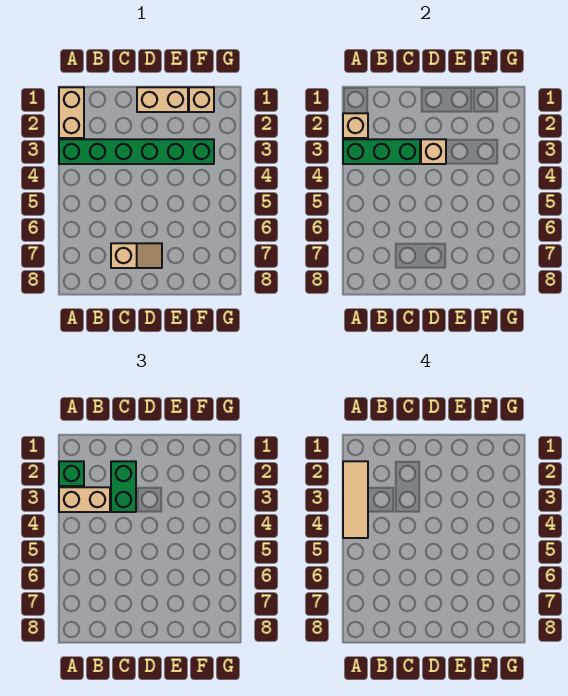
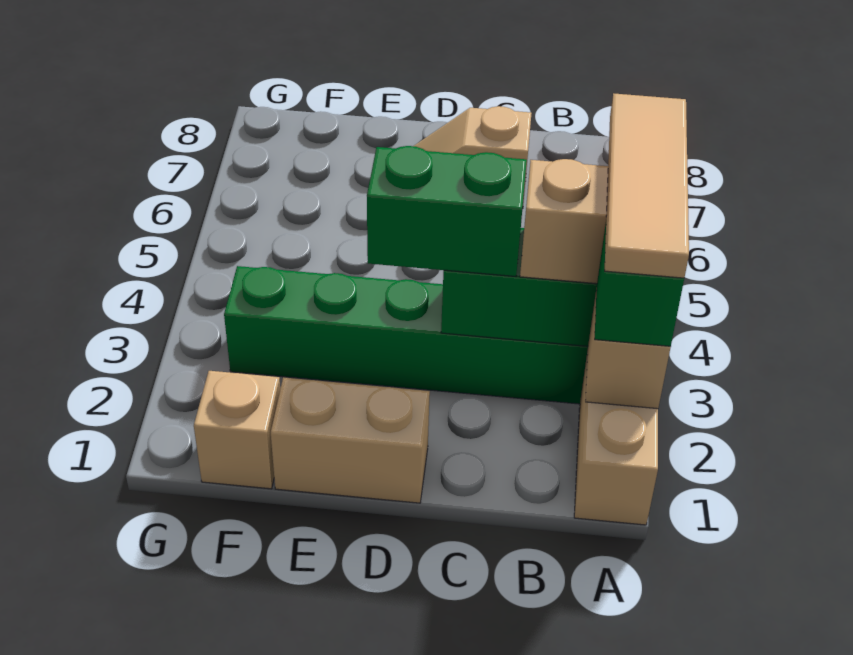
green 1x2 brick [111,461,136,512] -> green 1x2 brick turned to [367,146,527,276]
tan 1x1 brick [421,139,446,164] -> none

